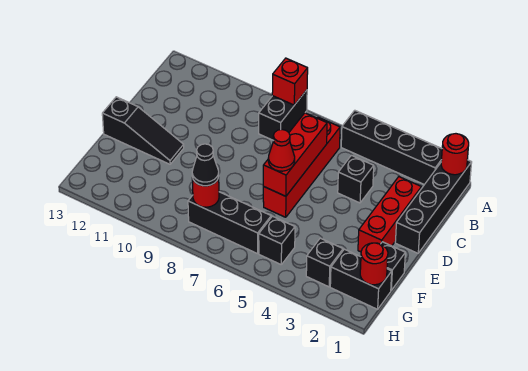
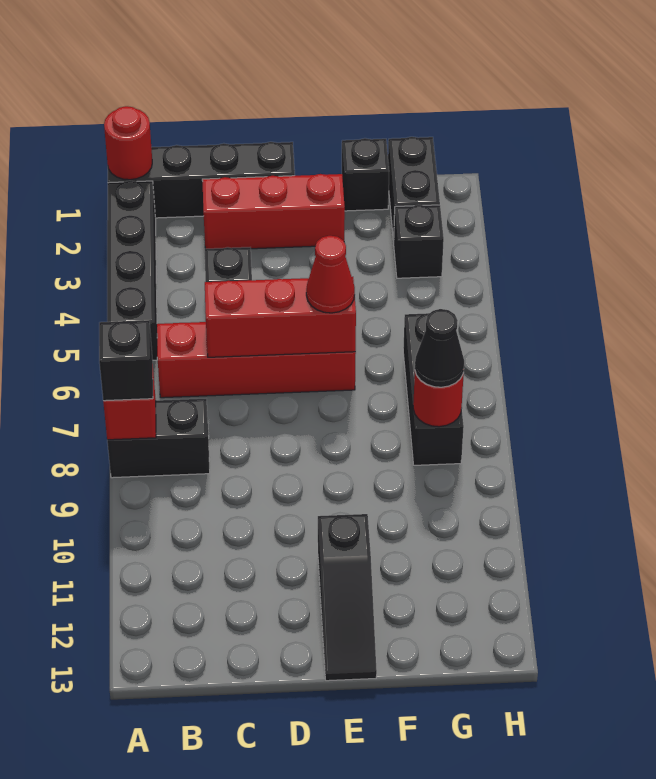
black 1x3 slope [102,97,184,164] -> black 1x3 slope turned to [318,514,377,681]
red 1x1 round brick [360,243,388,285] -> none
black 1x1 brick [259,216,295,264] -> black 1x1 brick moved to [99,320,153,401]

